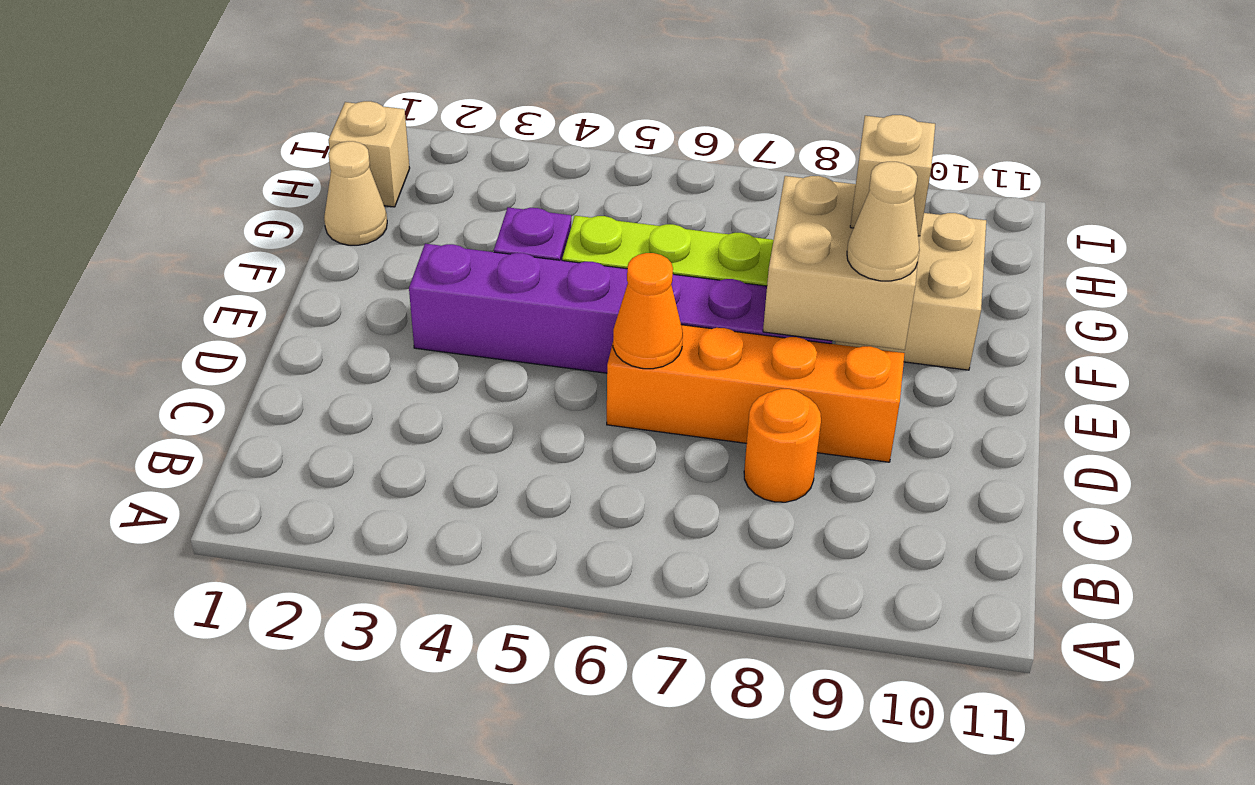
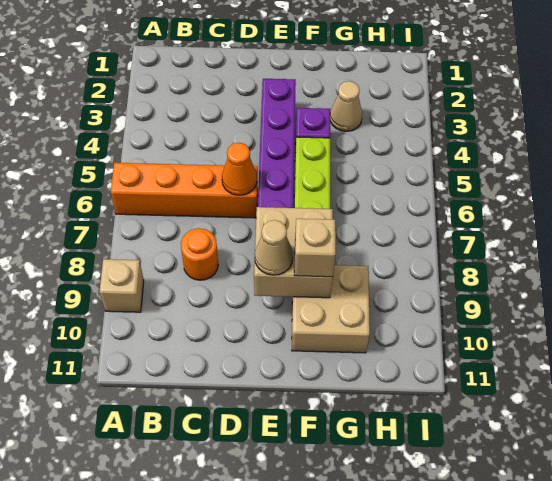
orange 1x4 brick [607,325,904,462] -> orange 1x4 brick turned to [111,163,258,218]
tan 1x1 cone [324,141,387,245] -> tan 1x1 cone moved to [330,81,362,131]
tan 1x1 brick [329,101,410,207] -> tan 1x1 brick moved to [99,259,144,312]

